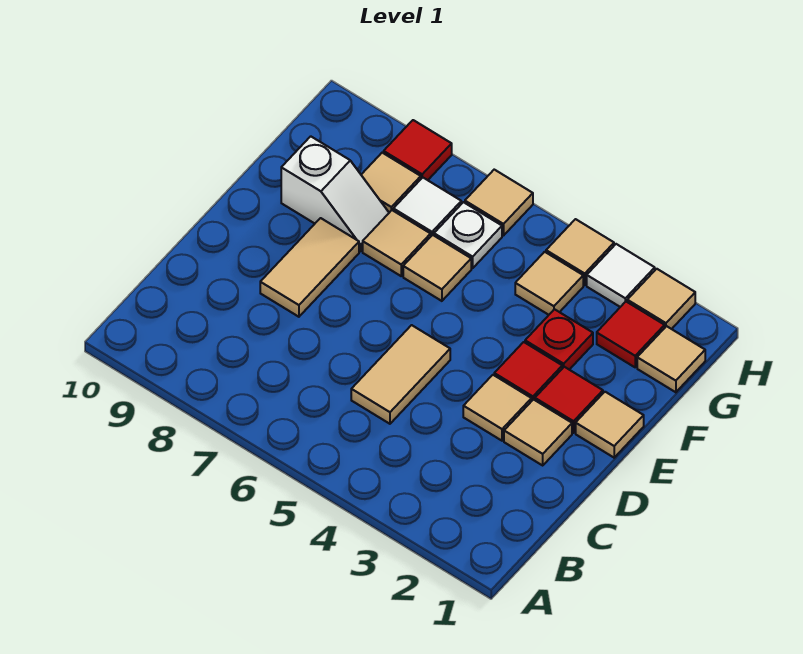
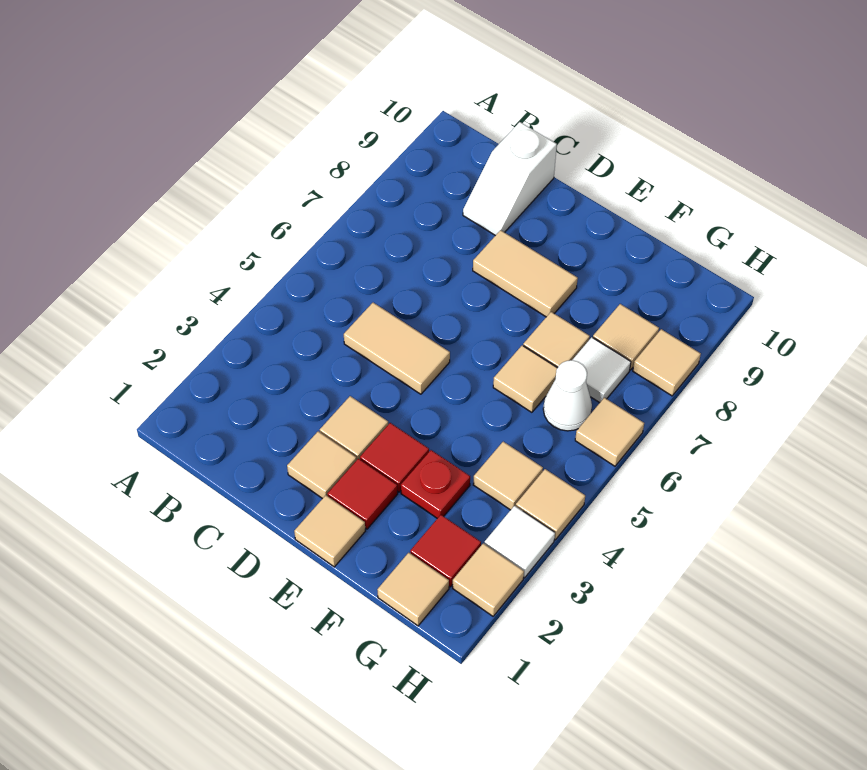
white 1x2 slope [281,136,389,251] -> white 1x2 slope moved to [463,122,557,236]
white 1x1 plate [434,202,502,268] -> white 1x1 cone [543,360,592,431]
red 1x1 tile [384,120,452,180] -> tan 1x1 tile [633,329,701,396]

